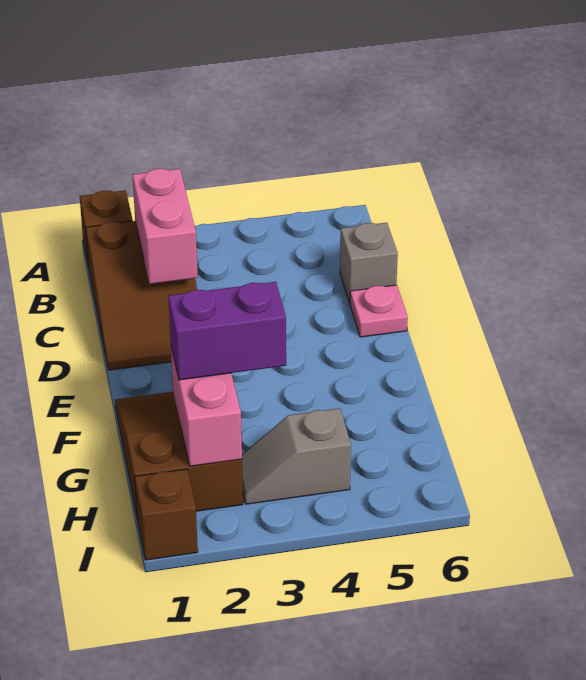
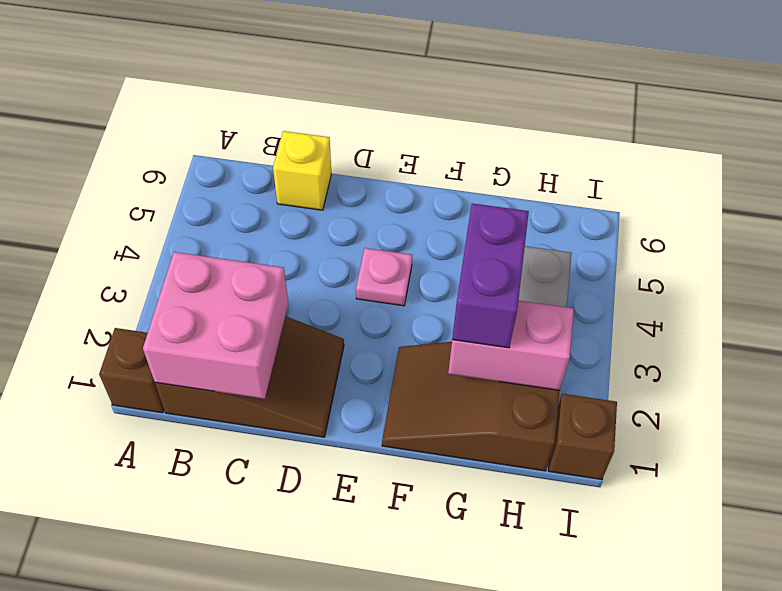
pink 1x2 brick [132,169,198,284] -> pink 2x2 brick [143,252,289,399]
grey 1x1 brick [340,223,398,303] -> yellow 1x1 brick [273,131,331,210]
pink 1x1 plate [350,285,408,337] -> pink 1x1 plate moved to [356,248,412,306]

